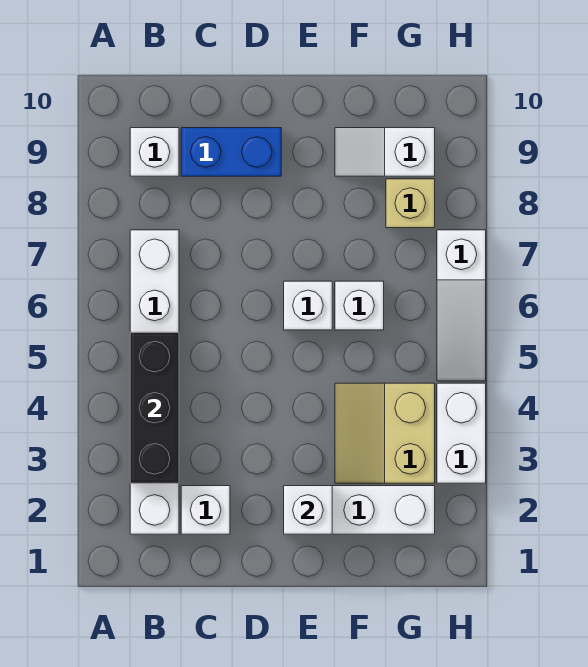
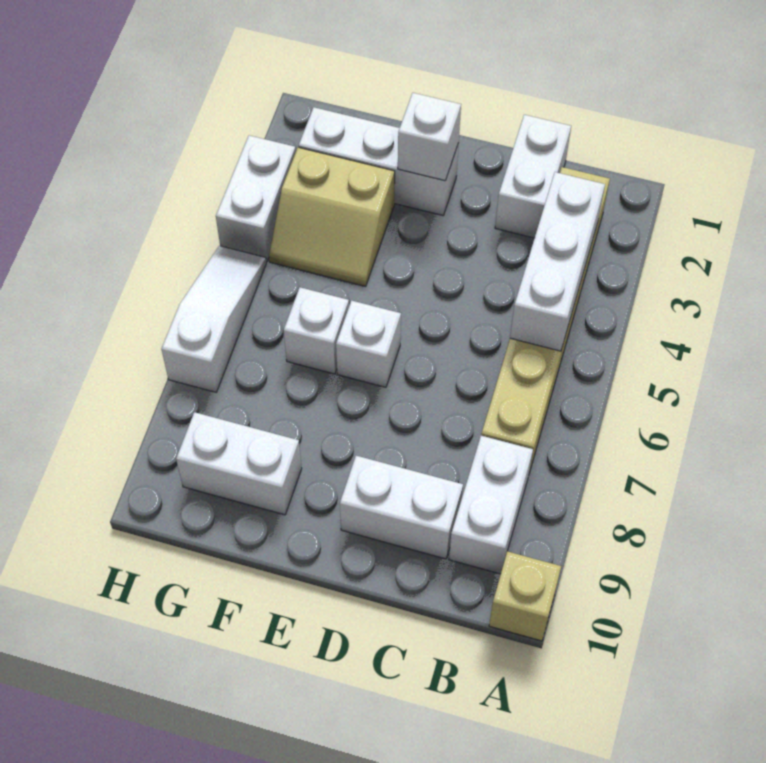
white 1x6 brick [130,230,179,534] -> tan 1x6 brick [481,167,610,473]
black 1x3 brick [130,332,179,483] -> white 1x3 brick [510,172,605,351]
white 1x1 brick [130,128,179,176] -> white 1x2 brick [449,436,533,574]
white 1x1 brick [181,486,230,534] -> white 1x2 brick [495,115,571,238]
blue 1x2 brick [181,128,281,176] -> white 1x2 brick [340,456,463,559]
tan 2x2 slope [335,383,435,483] -> tan 2x2 slope turned to [269,147,395,286]
white 1x2 slope [335,128,435,176] -> white 1x2 brick [176,412,302,515]
tan 1x1 brick [386,179,435,228] -> tan 1x1 brick moved to [489,551,561,641]

